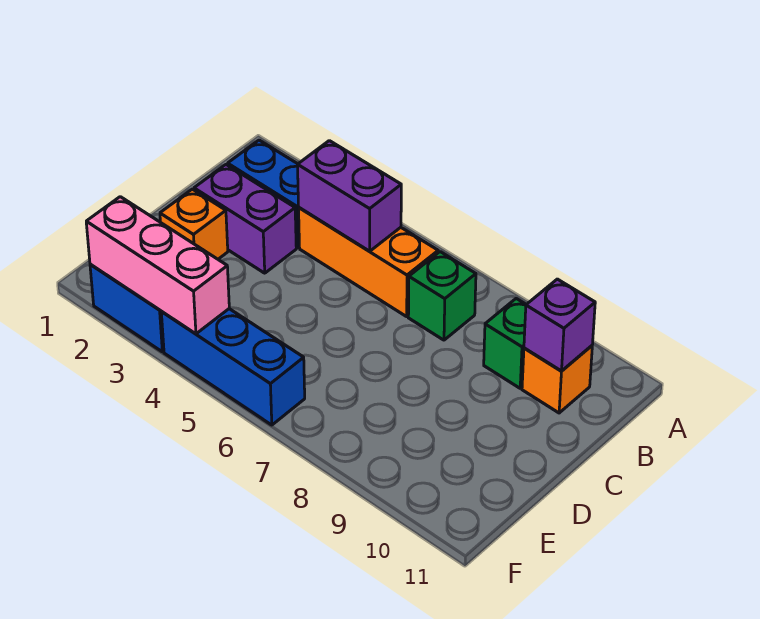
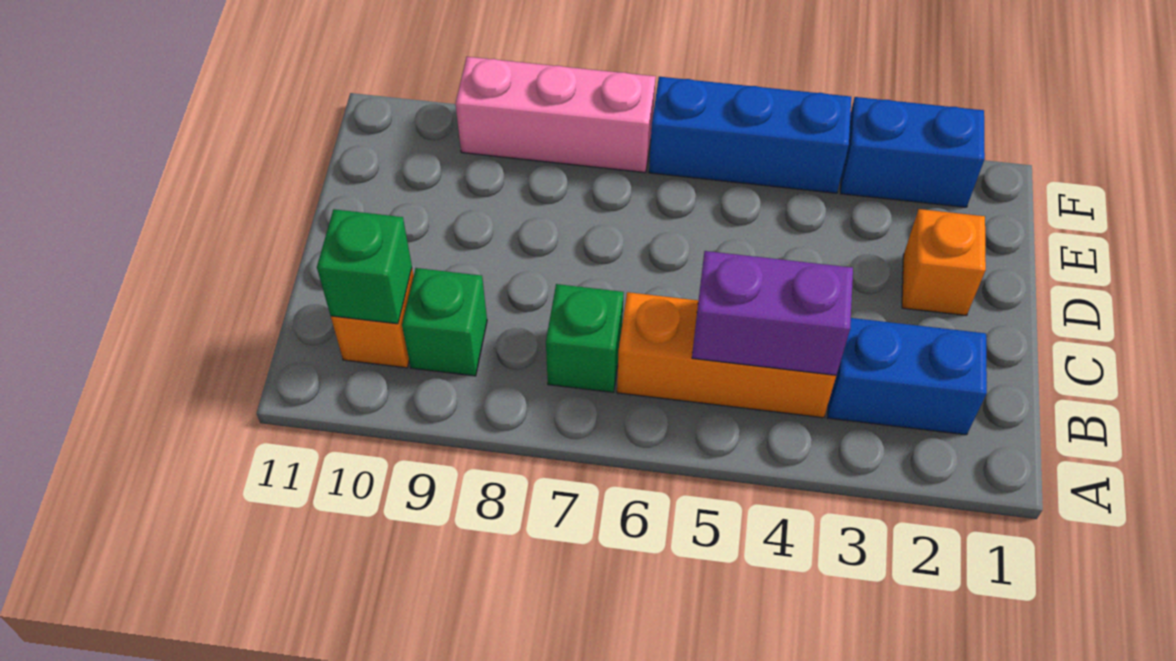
purple 1x1 brick [524,279,595,371] -> green 1x1 brick [317,209,412,324]
purple 1x2 brick [194,165,296,273] -> none
pink 1x3 brick [86,197,229,334] -> pink 1x3 brick moved to [455,57,656,173]

